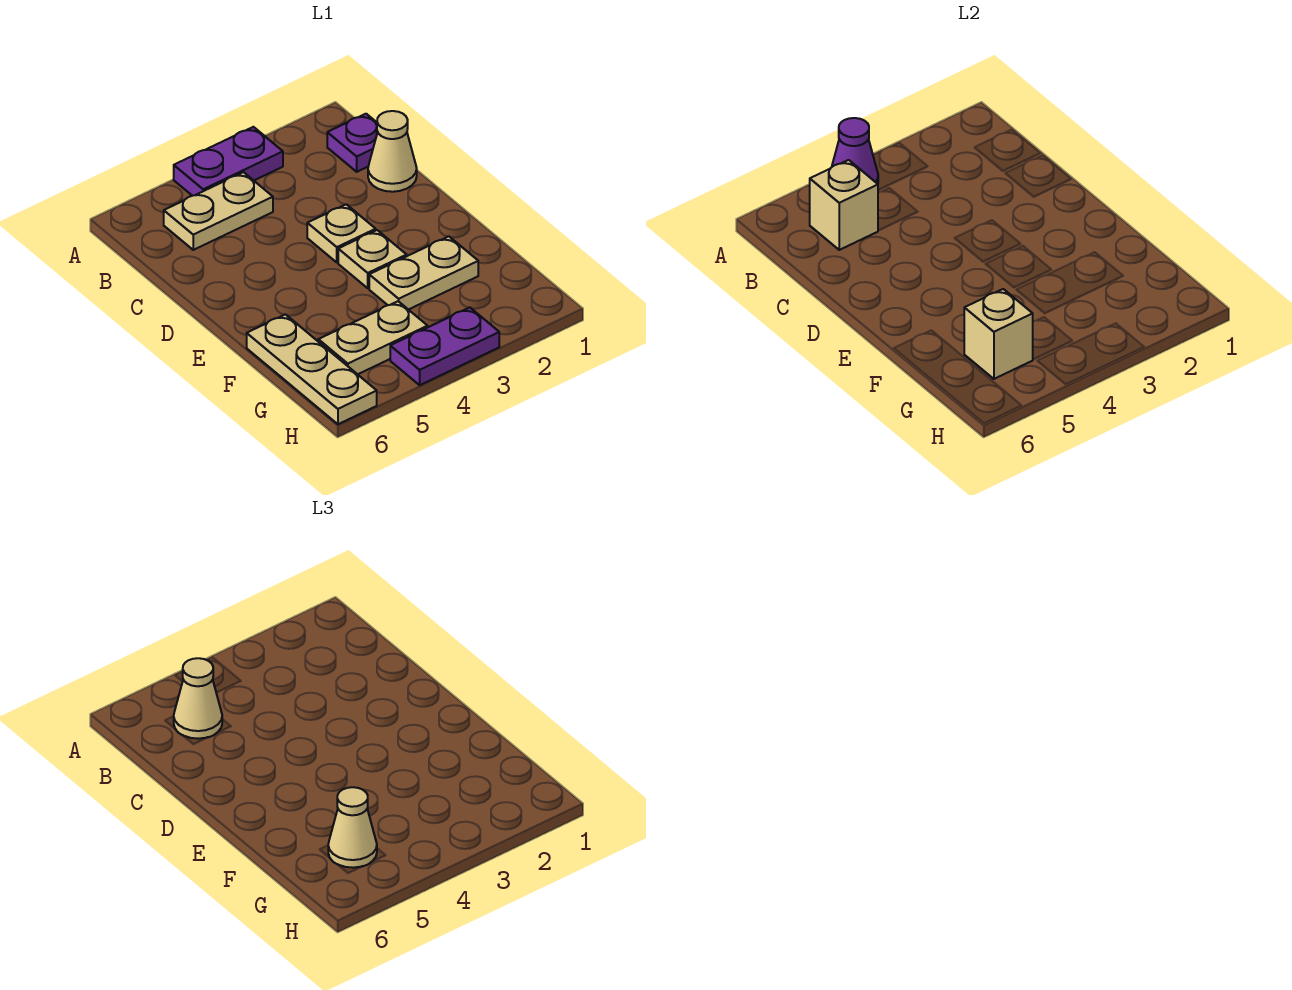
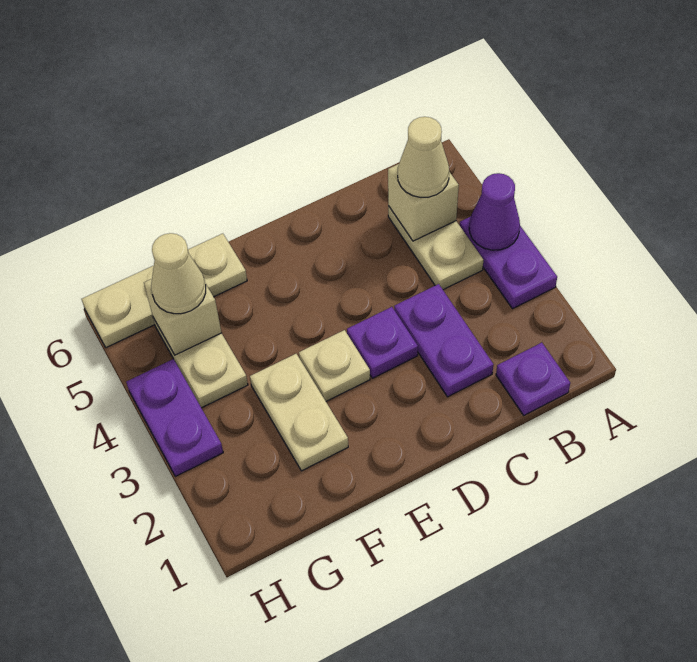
tan 1x1 cone [368,111,417,192] -> none
none -> purple 1x2 plate [394,284,493,397]
tan 1x1 plate [307,204,376,262] -> purple 1x1 plate [347,307,418,378]

